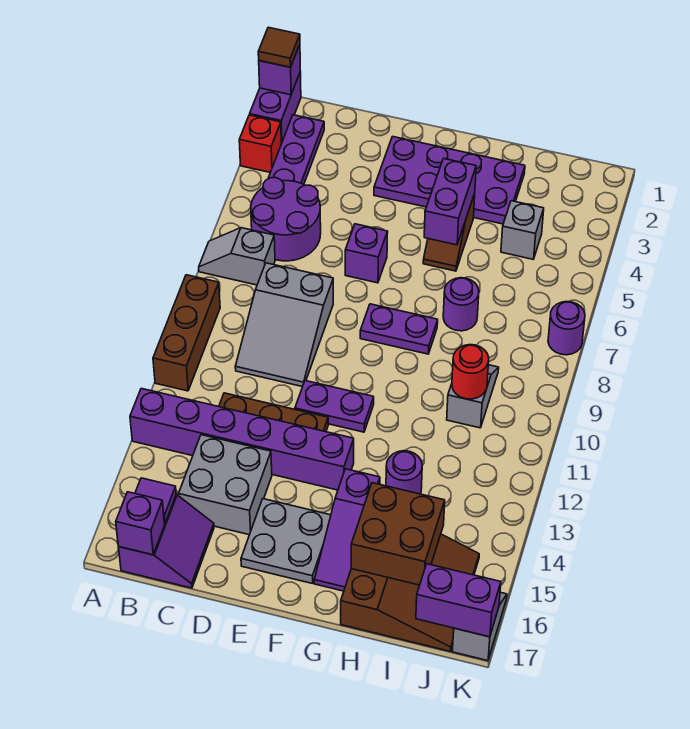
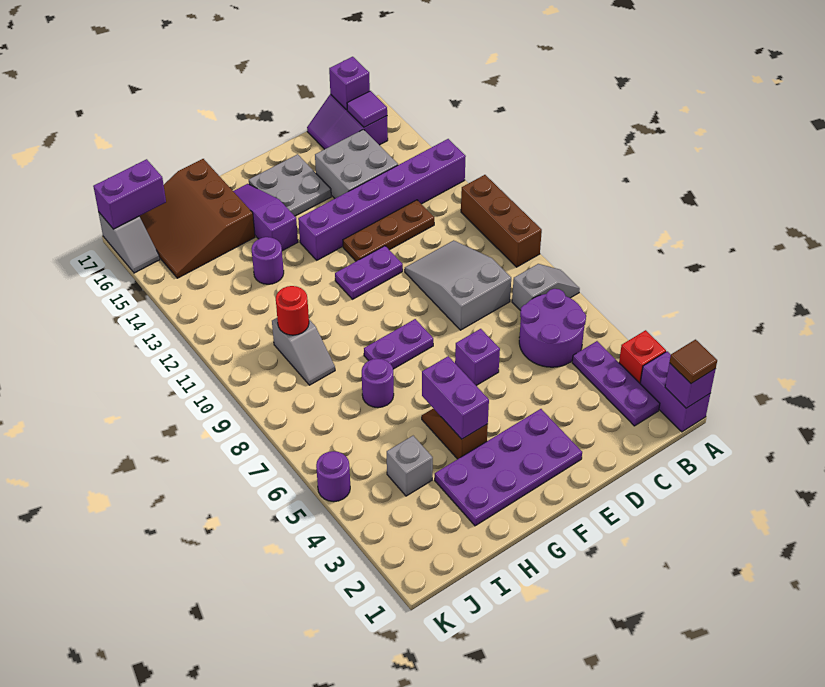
brown 2x2 brick [351,483,445,585] -> none
purple 1x1 round brick [548,301,585,355] -> purple 1x1 round brick moved to [316,451,350,502]

